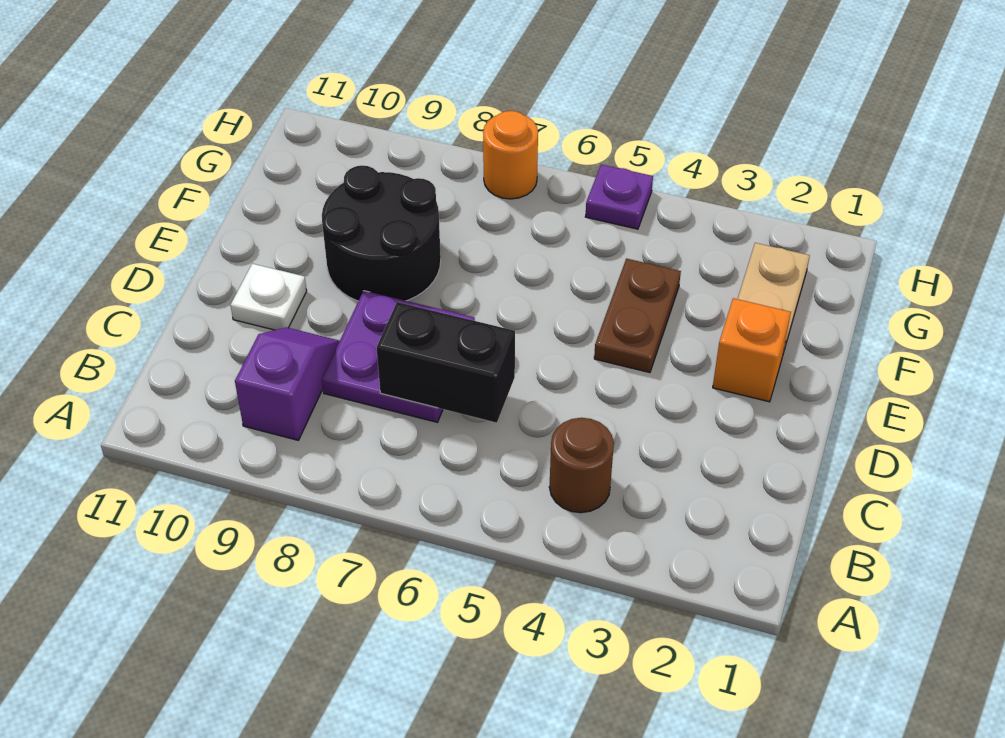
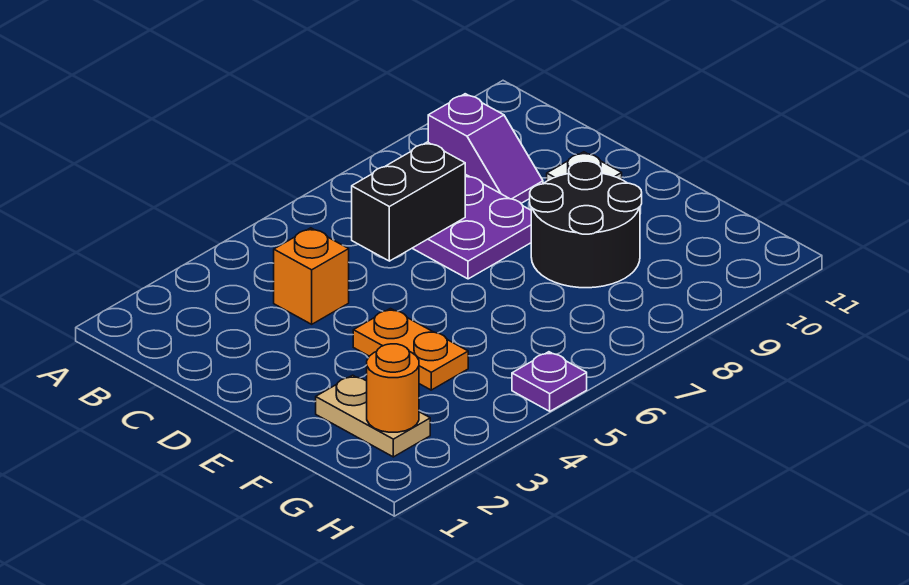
brown 1x1 round brick [549,418,614,513] -> none
orange 1x1 brick [713,298,791,402] -> orange 1x1 brick moved to [274,228,349,324]
brown 1x2 plate [594,259,681,373] -> orange 1x2 plate [353,309,468,390]
orange 1x1 round brick [483,111,538,199] -> orange 1x1 round brick moved to [367,344,419,432]

